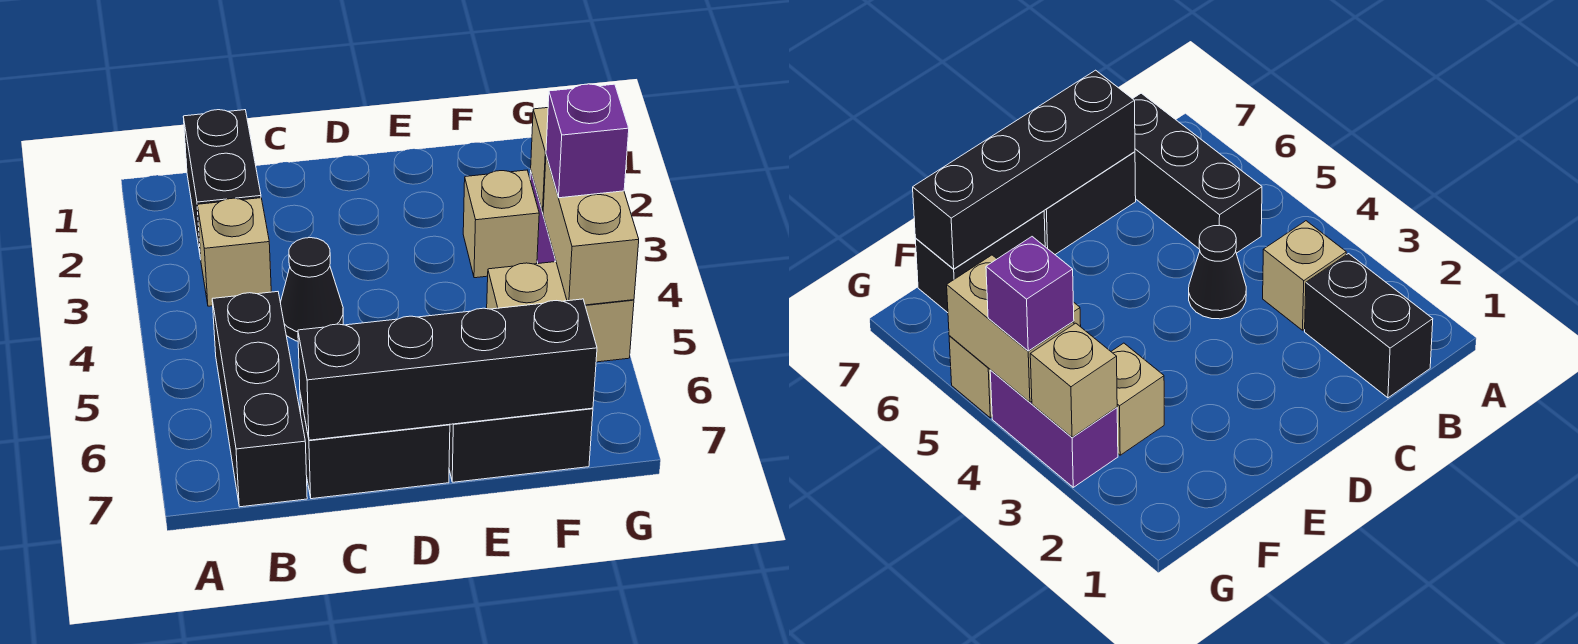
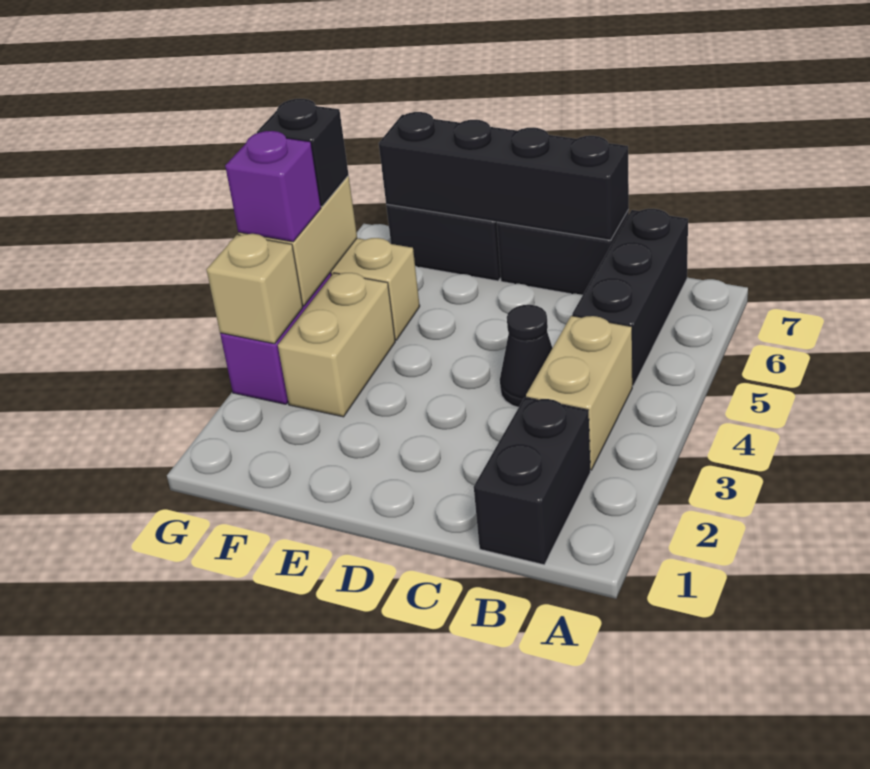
tan 1x1 brick [197,198,271,306] -> tan 1x2 brick [526,316,632,470]
tan 1x1 brick [463,170,539,278] -> tan 1x2 brick [278,273,395,417]
none -> black 1x1 brick [257,99,349,207]

